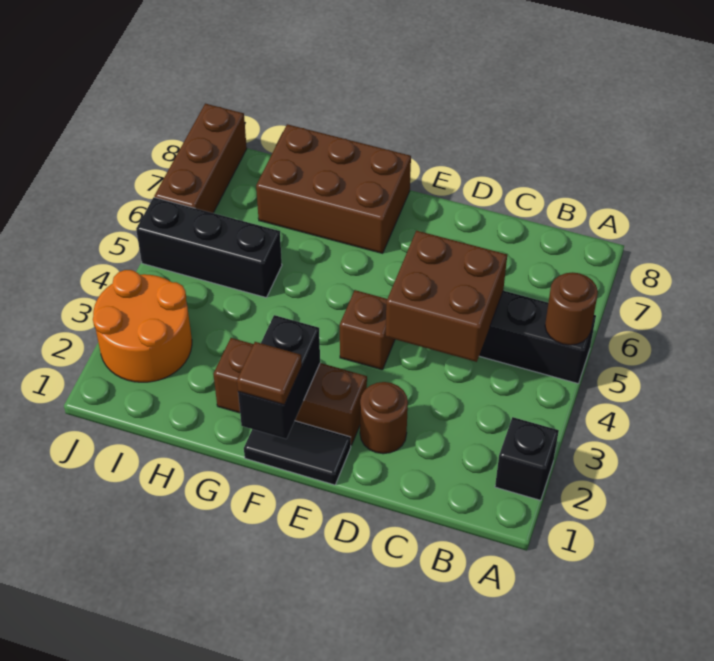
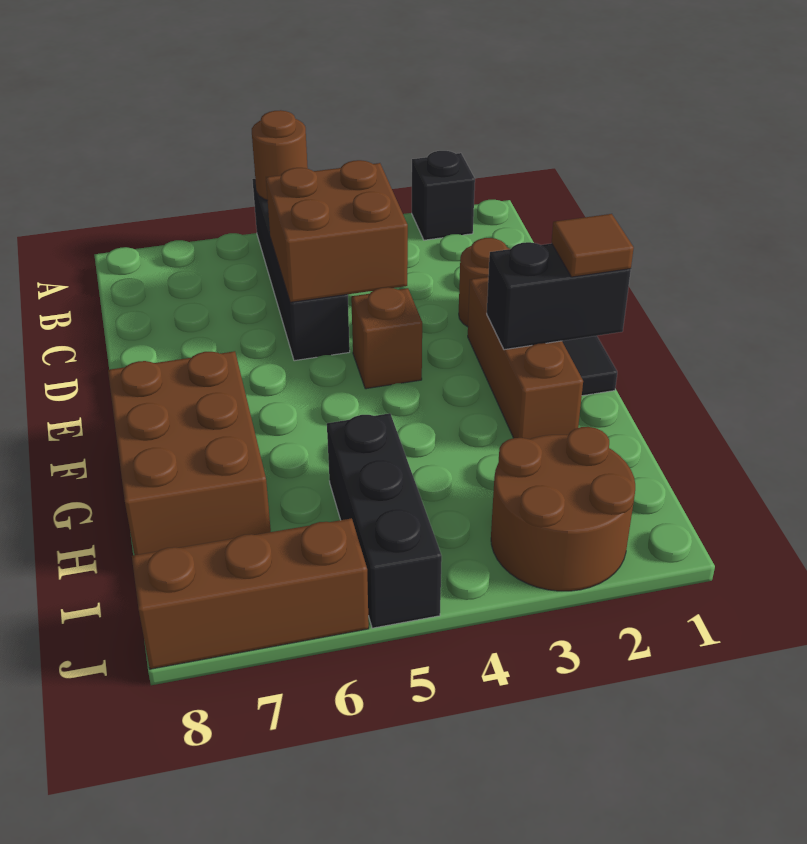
orange 2x2 round brick [93,270,192,382] -> brown 2x2 round brick [491,427,635,591]

